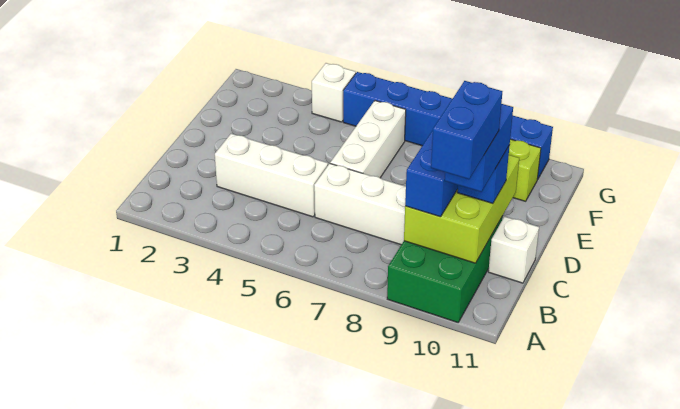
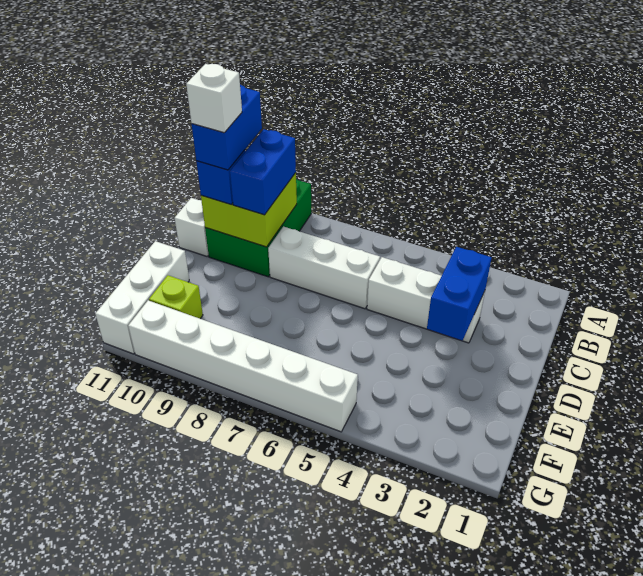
blue 1x2 brick [431,81,502,179] -> blue 1x2 brick moved to [427,247,492,341]
lime 2x3 brick [404,155,519,263] -> lime 2x2 brick [201,173,297,247]
white 1x3 brick [330,101,406,178] -> white 1x3 brick moved to [95,241,189,354]
white 1x1 brick [311,63,356,122] -> white 1x1 brick moved to [186,64,242,133]
blue 1x6 brick [343,72,553,180] -> white 1x6 brick [128,300,358,432]

